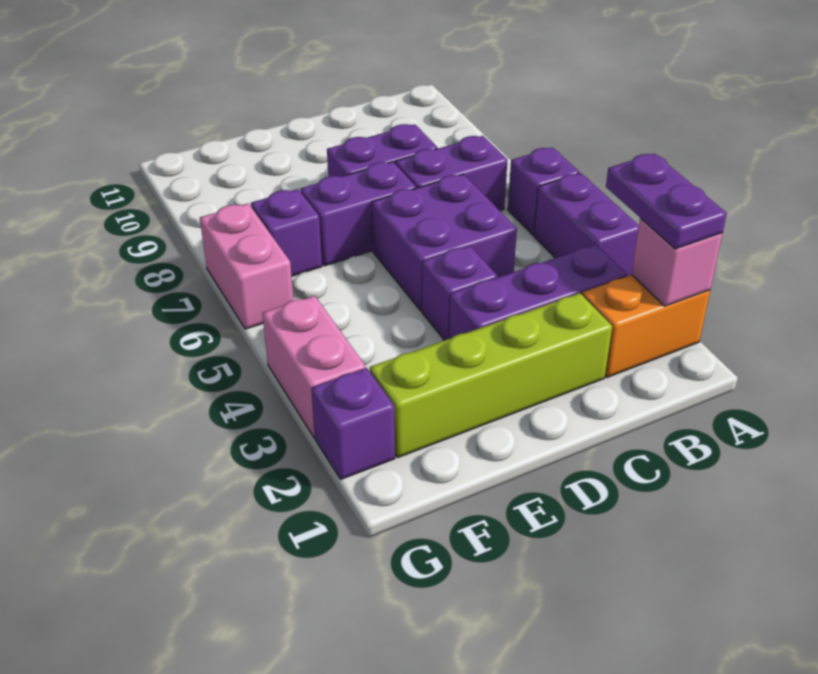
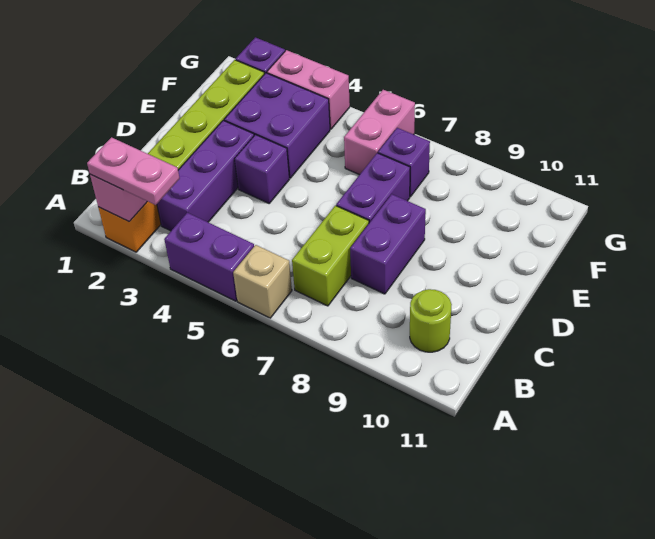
purple 1x2 plate [606,154,727,249] -> pink 1x2 plate [87,137,180,205]
purple 1x1 brick [508,148,579,235] -> tan 1x1 brick [233,245,292,318]
purple 1x2 brick [395,136,508,211] -> lime 1x2 brick [292,206,369,306]
none -> lime 1x1 round brick [410,289,452,352]
purple 2x2 brick [372,174,517,311] -> purple 2x2 brick moved to [224,73,330,178]
pink 1x2 brick [200,204,293,329] -> pink 1x2 brick turned to [344,90,415,175]

